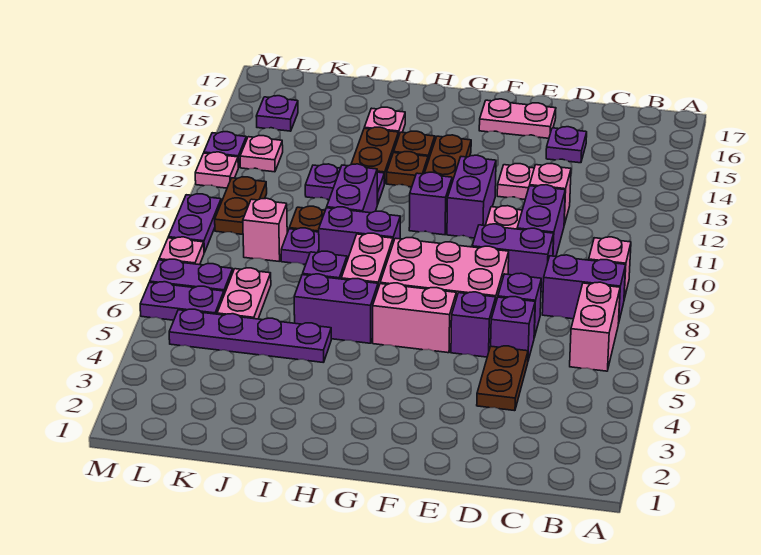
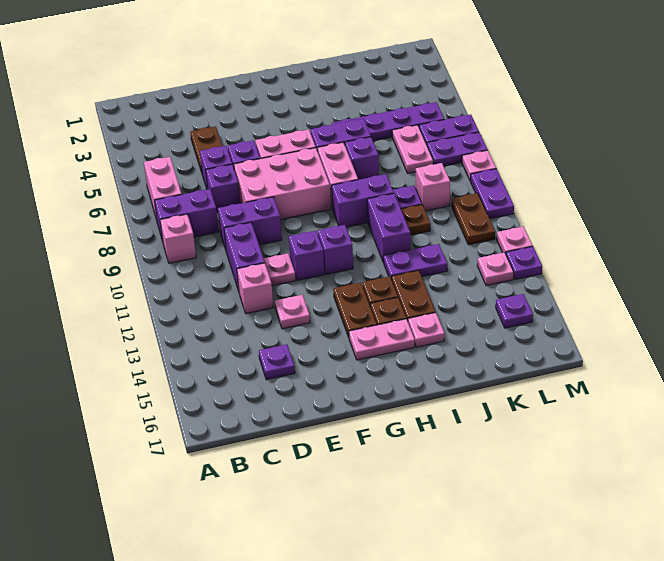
pink 1x2 plate [479,99,556,138] -> pink 1x2 plate moved to [349,319,415,360]
purple 1x2 brick [447,155,496,238] -> purple 1x1 brick [289,231,324,280]

